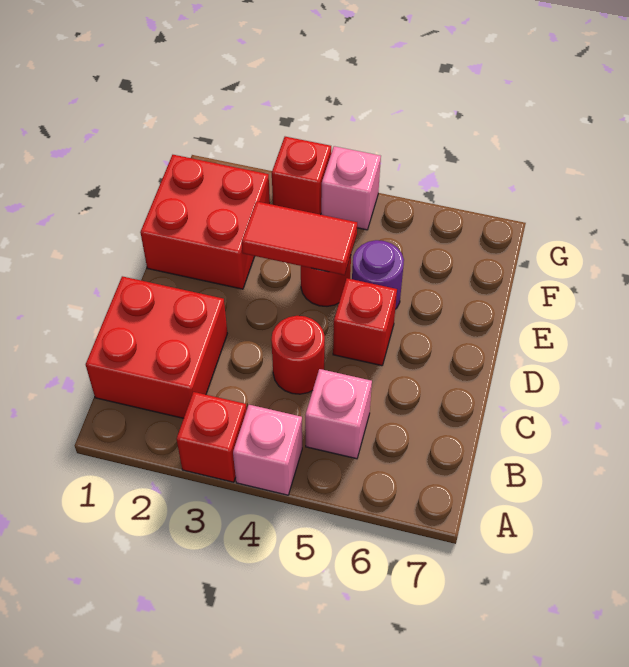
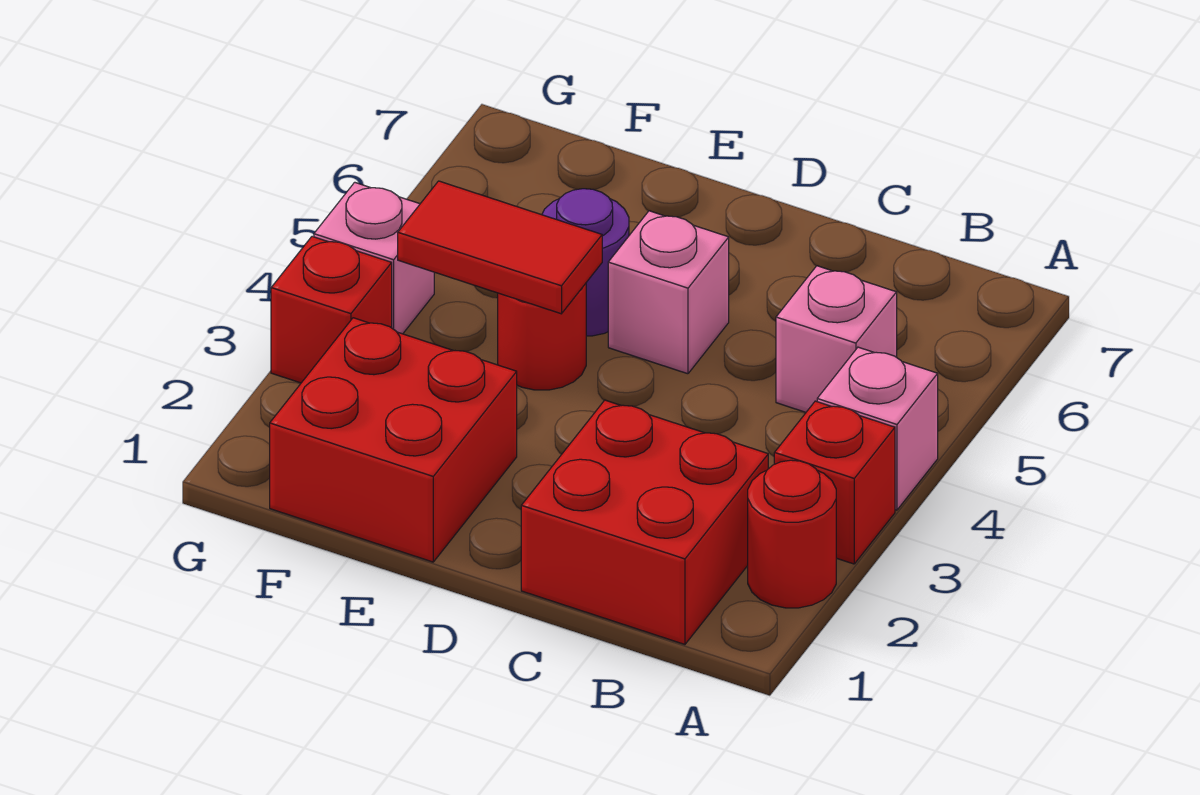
red 1x1 round brick [271,316,325,394] -> red 1x1 round brick moved to [748,460,836,608]
red 1x1 brick [333,278,397,366] -> pink 1x1 brick [608,211,729,374]
red 1x2 tile [242,201,357,275] -> red 1x2 tile turned to [398,181,602,314]

